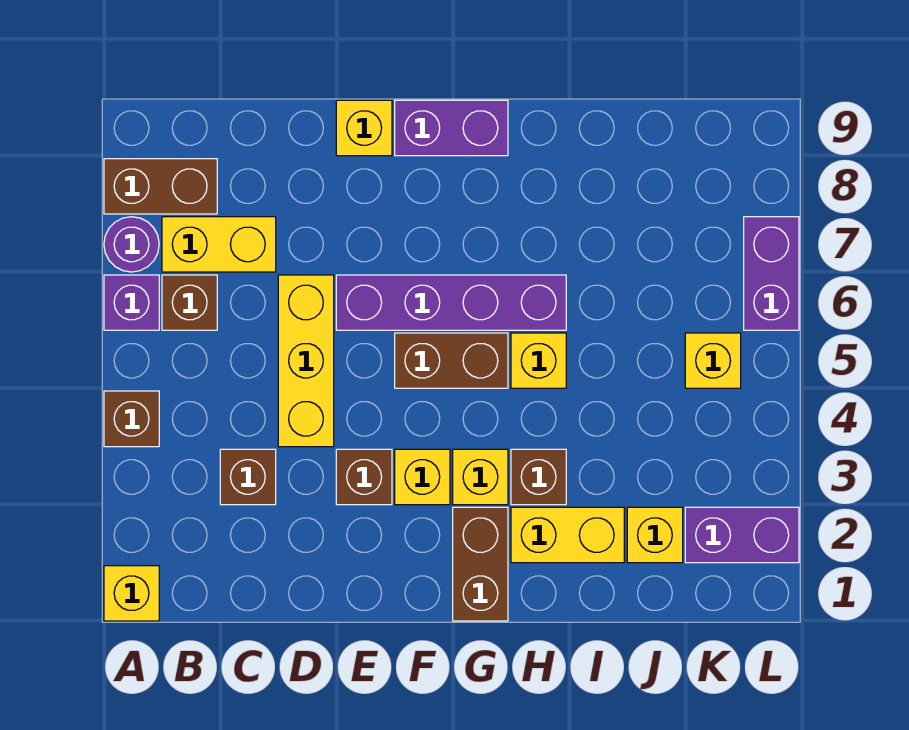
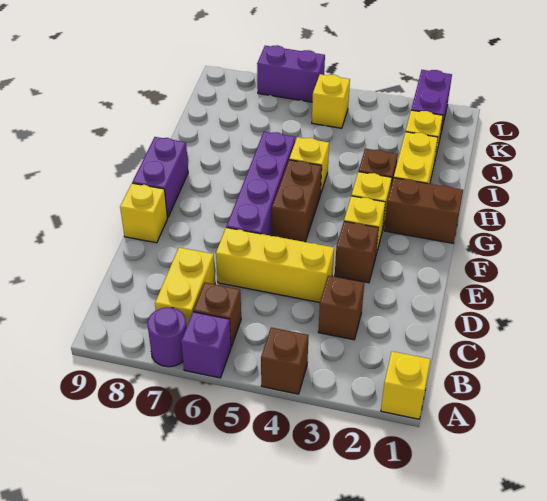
brown 1x2 brick [104,159,217,214] -> none

